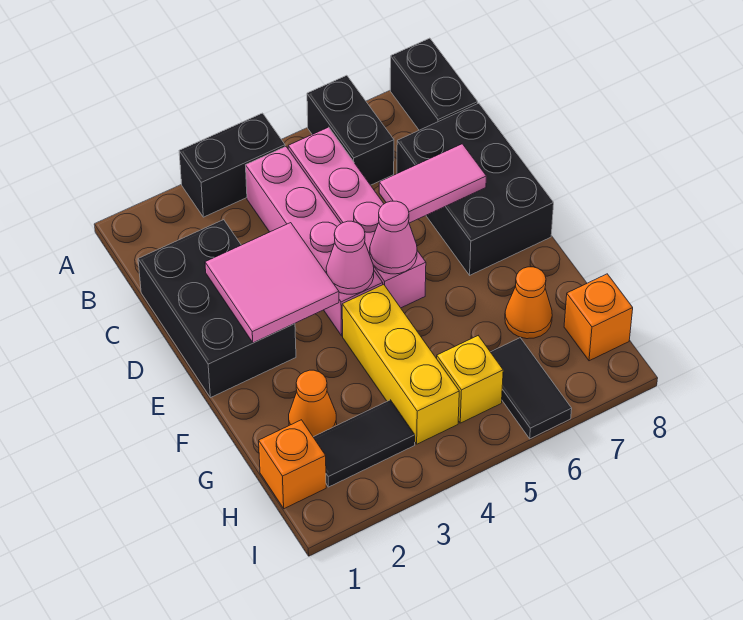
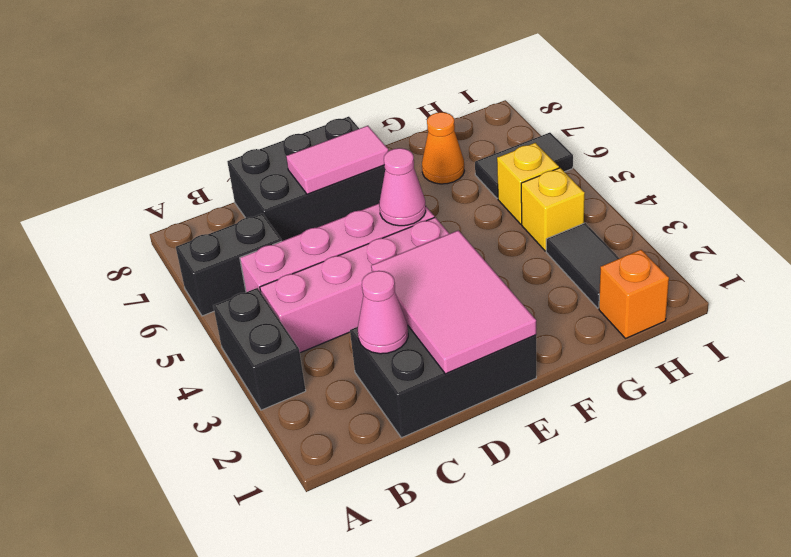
black 1x2 brick [390,38,478,130] -> none
pink 2x2 tile [205,223,339,343] -> pink 2x3 tile [371,230,536,374]
pink 1x2 tile [379,144,486,223] -> pink 1x2 tile turned to [286,126,388,194]
pink 1x1 cone [326,221,374,294] -> pink 1x1 cone moved to [358,271,408,354]
yellow 1x3 brick [342,284,459,444] -> yellow 1x1 brick [521,168,585,251]
orange 1x1 cone [289,370,337,437] -> none
orange 1x1 brick [564,274,633,361] -> none

